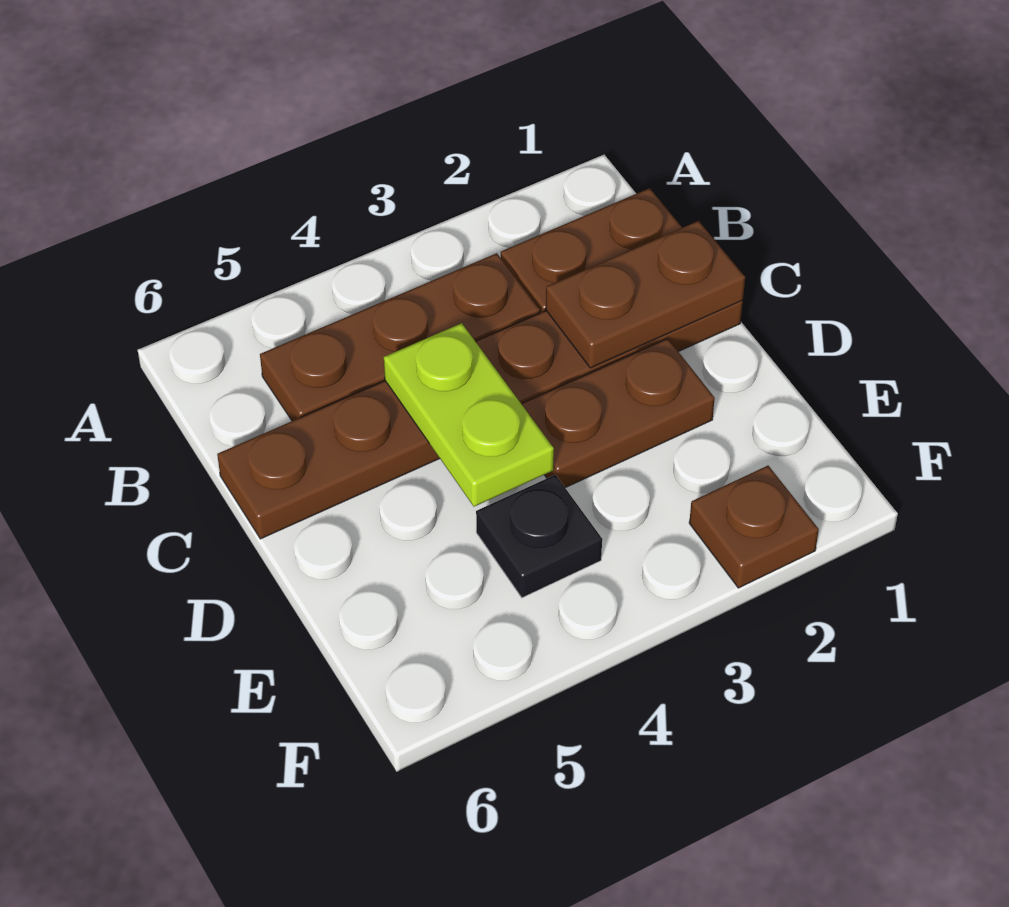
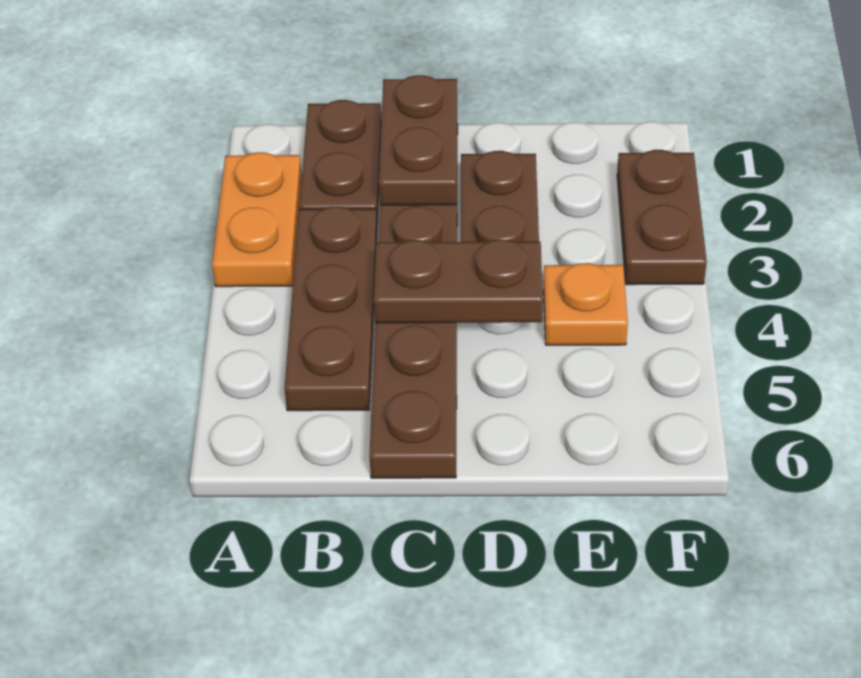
none -> orange 1x2 plate [212,152,302,287]
lime 1x2 plate [384,323,554,507] -> brown 1x2 plate [374,239,543,323]
black 1x1 plate [476,475,602,598] -> orange 1x1 plate [543,263,628,345]
brown 1x1 plate [689,466,819,588] -> brown 1x2 plate [617,150,707,285]

